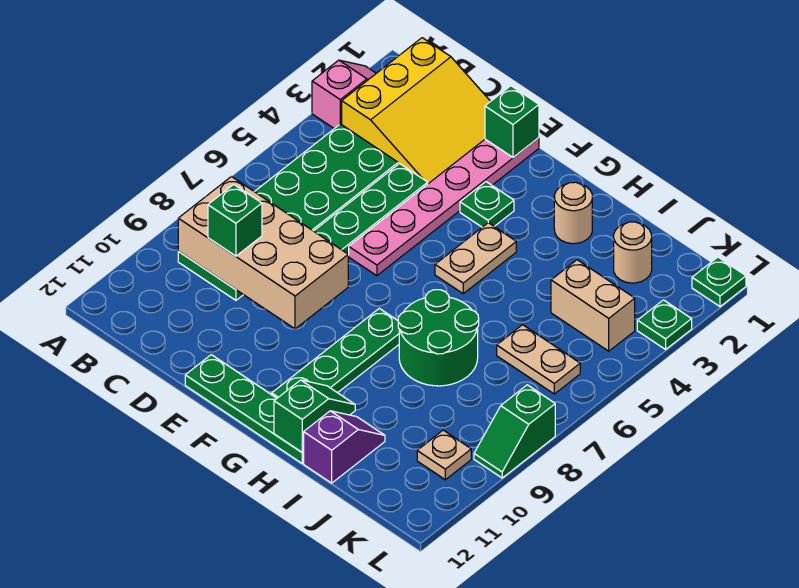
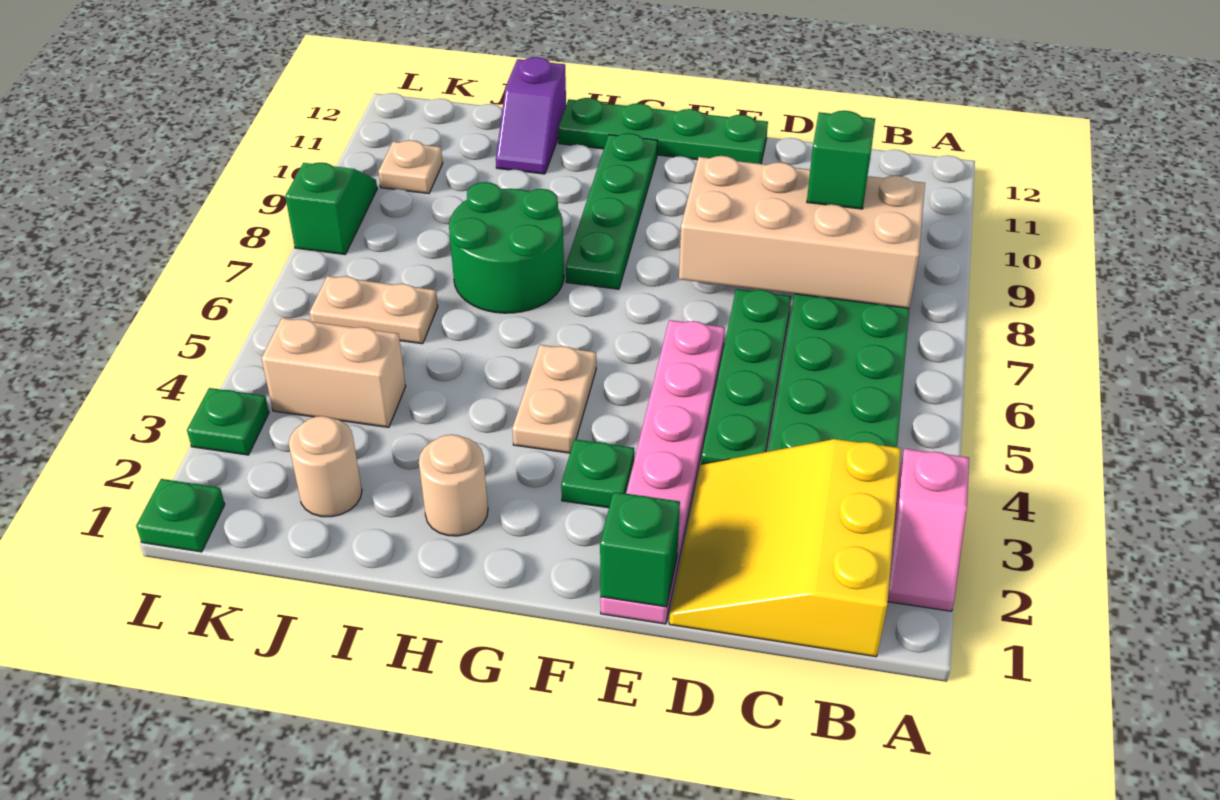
green 1x2 slope [274,380,355,452] -> none

